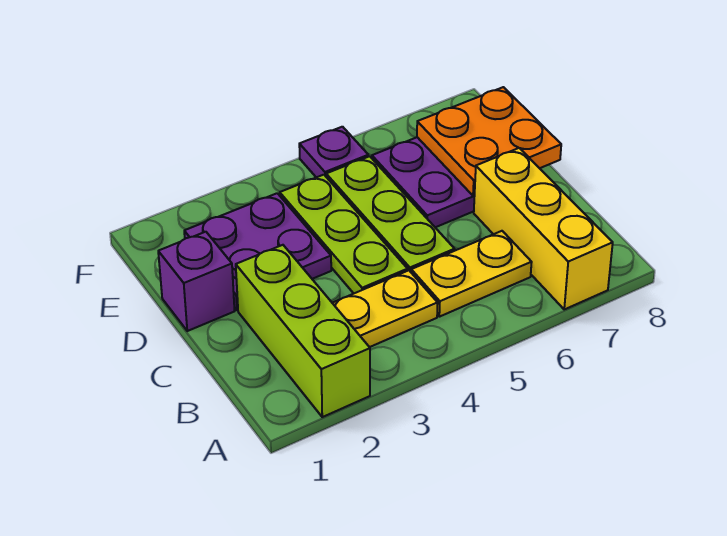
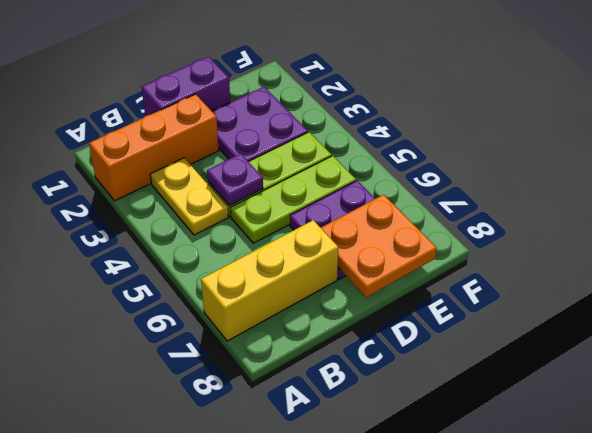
lime 1x3 brick [236,245,370,417] -> orange 1x3 brick [89,94,219,201]
yellow 1x2 plate [411,231,532,317] -> none
purple 1x1 brick [158,232,235,331] -> purple 1x2 brick [142,57,230,116]
purple 1x1 plate [299,127,368,177] -> purple 1x1 plate moved to [207,154,263,206]

